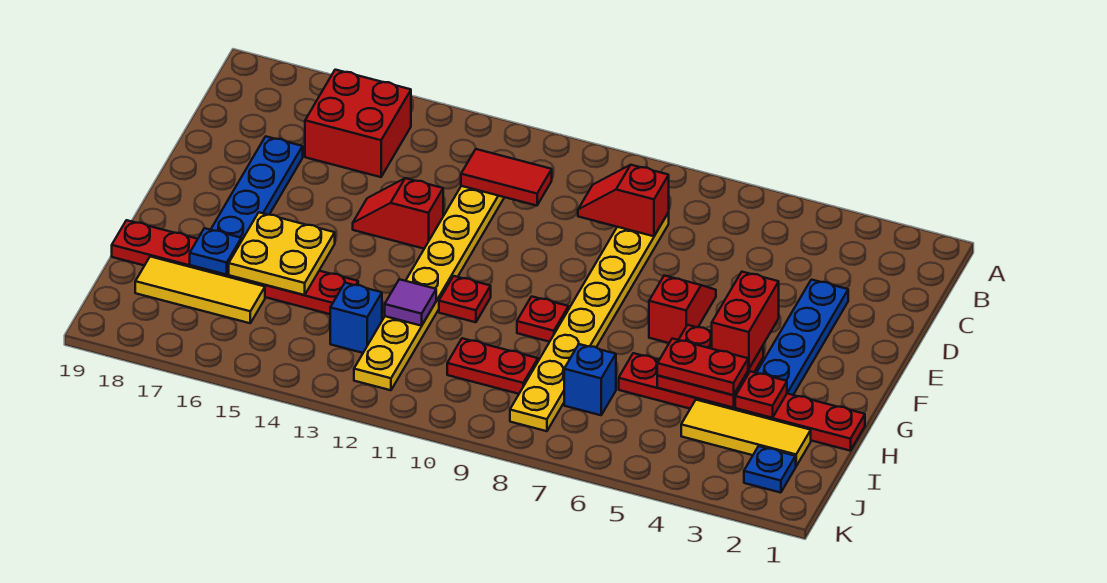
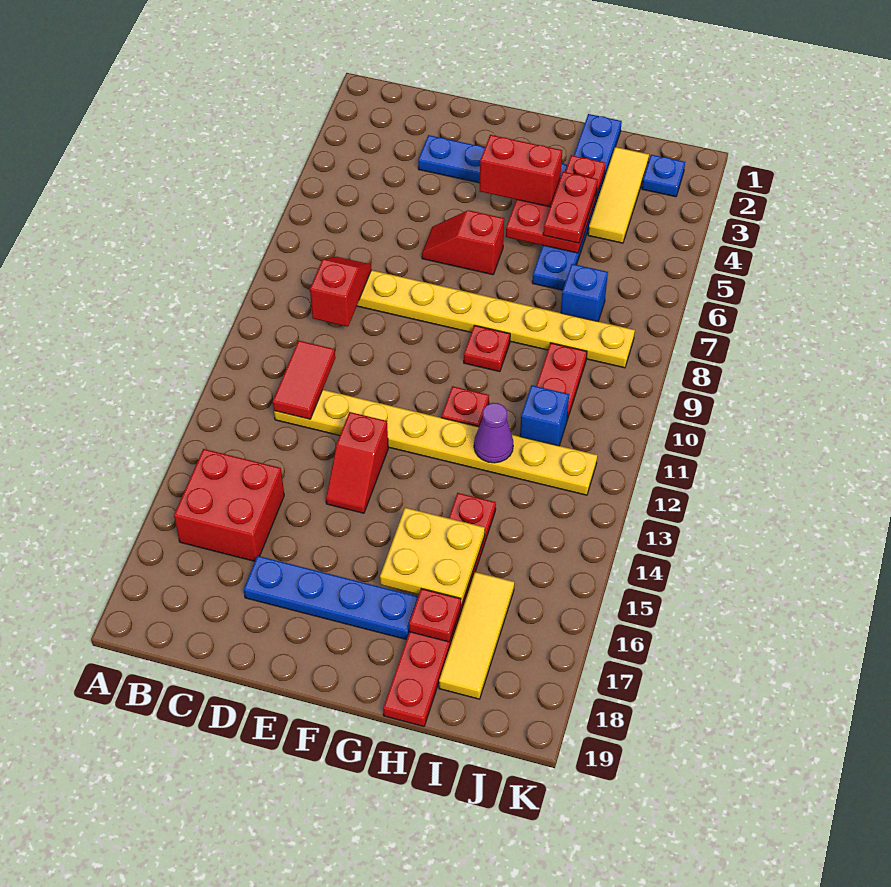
red 1x2 slope [578,165,669,236] -> red 1x2 slope turned to [310,257,371,327]
red 1x6 plate [619,353,865,451] -> blue 1x6 plate [532,114,622,290]
purple 1x1 tile [385,279,436,326] -> purple 1x1 cone [474,403,513,463]
blue 1x1 plate [190,228,241,275] -> red 1x1 plate [409,589,461,642]
blue 1x1 brick [330,283,382,353] -> blue 1x1 brick moved to [520,385,569,446]

